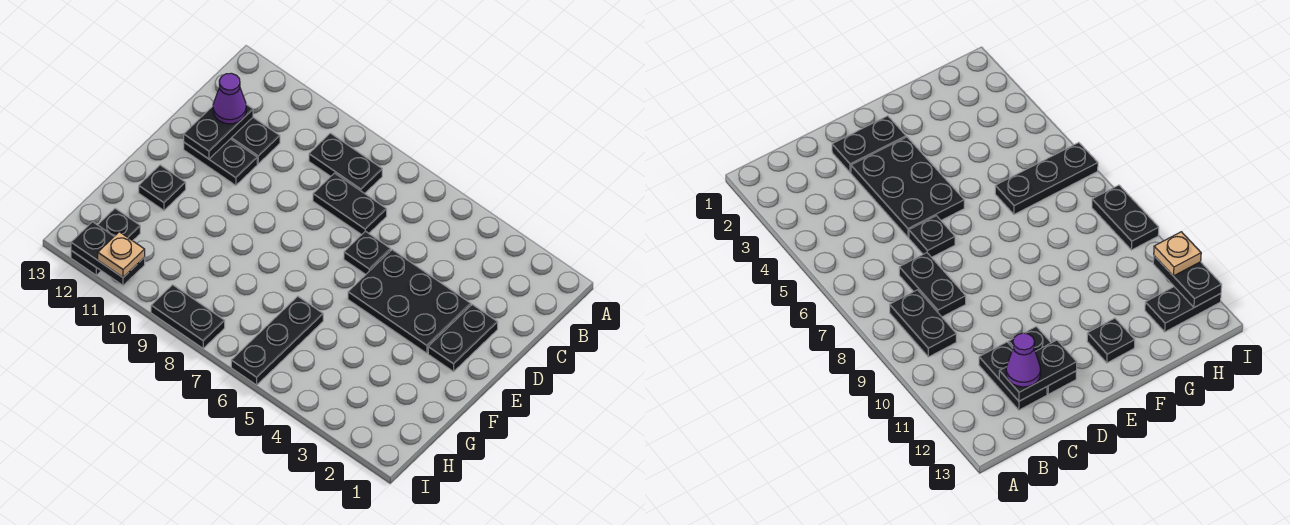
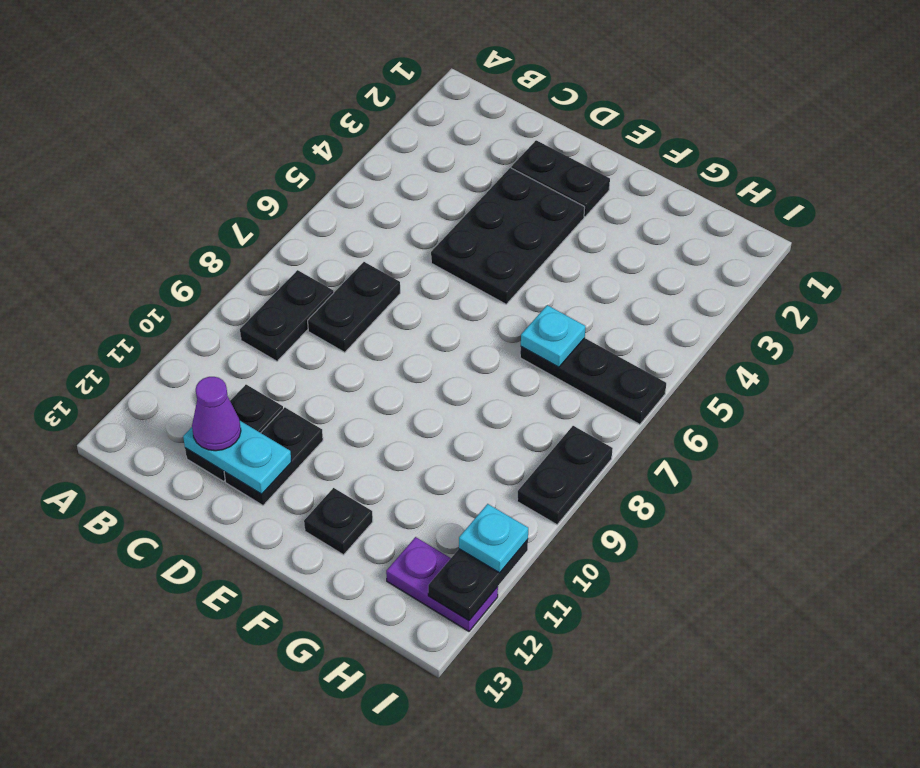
black 1x2 plate [184,105,253,159] -> cyan 1x2 plate [183,421,291,494]
black 1x1 plate [344,231,391,274] -> none
none -> cyan 1x1 plate [521,305,586,367]
black 1x2 plate [71,208,140,275] -> purple 1x2 plate [386,537,498,631]
tan 1x1 plate [98,232,145,277] -> cyan 1x1 plate [459,504,528,573]

